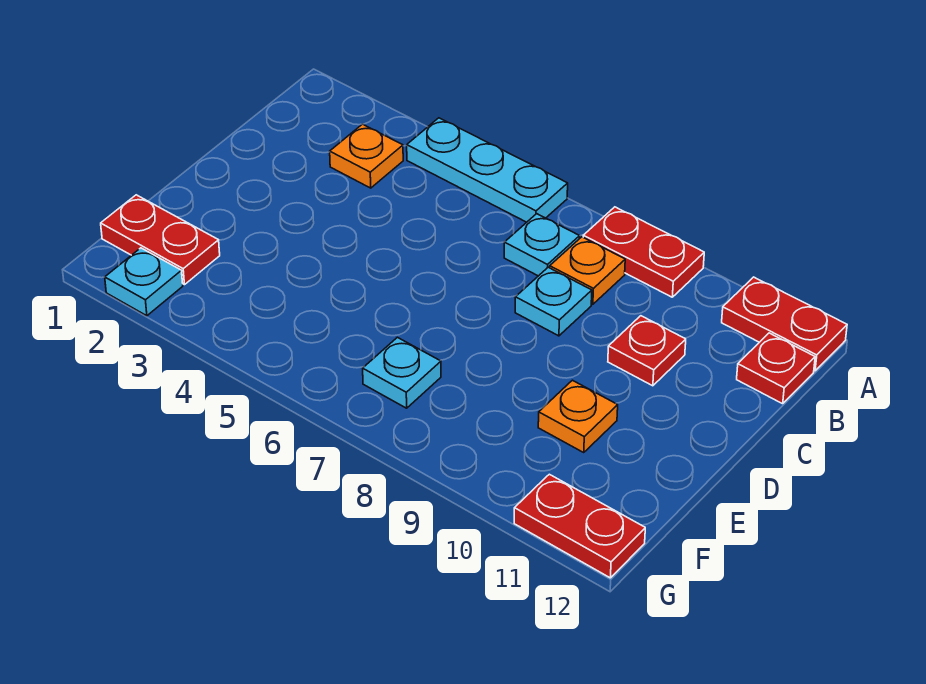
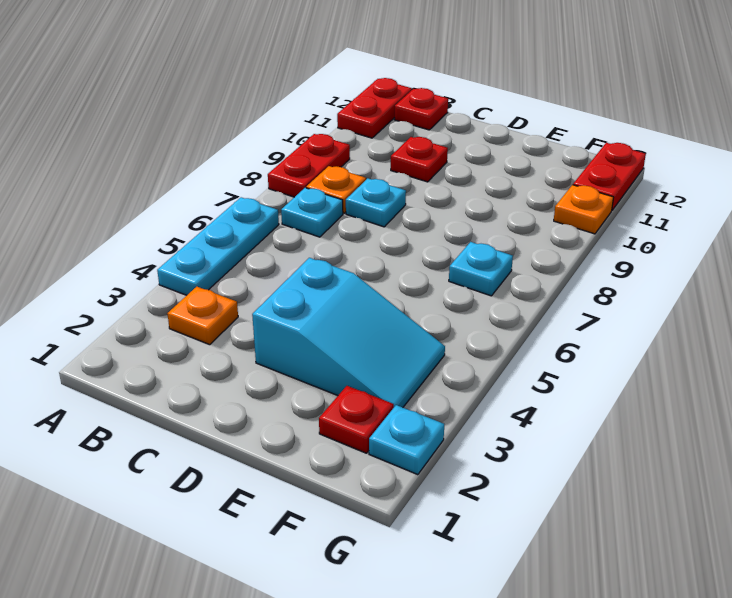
none -> cyan 2x3 slope [252,258,445,407]
orange 1x1 plate [538,380,618,452] -> orange 1x1 plate moved to [554,185,614,234]
red 1x2 plate [101,195,220,285] -> red 1x1 plate [319,386,394,453]

